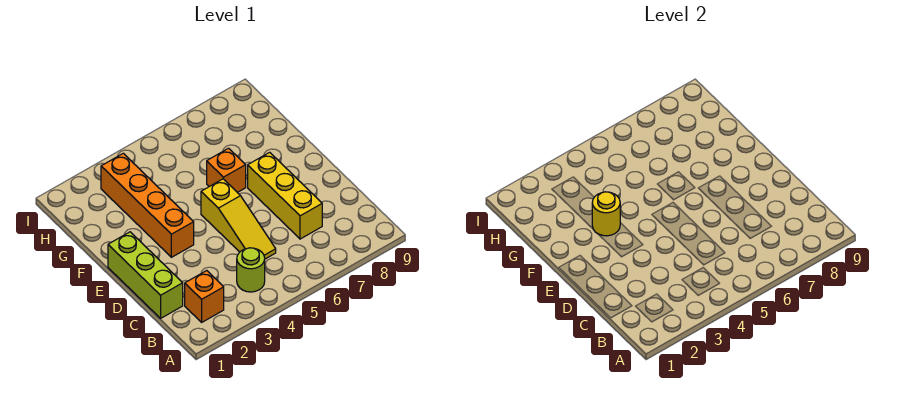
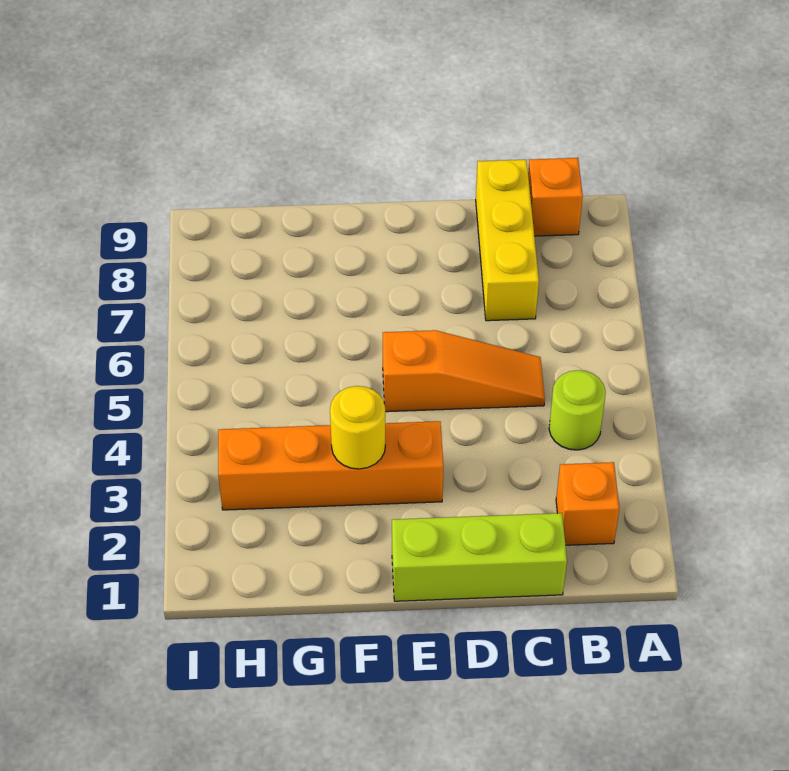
yellow 1x3 slope [201,179,276,259] -> orange 1x3 slope [383,330,545,412]
yellow 1x3 brick [248,152,322,239] -> yellow 1x3 brick turned to [476,160,539,321]
orange 1x1 brick [207,148,246,193] -> orange 1x1 brick moved to [528,158,583,236]

